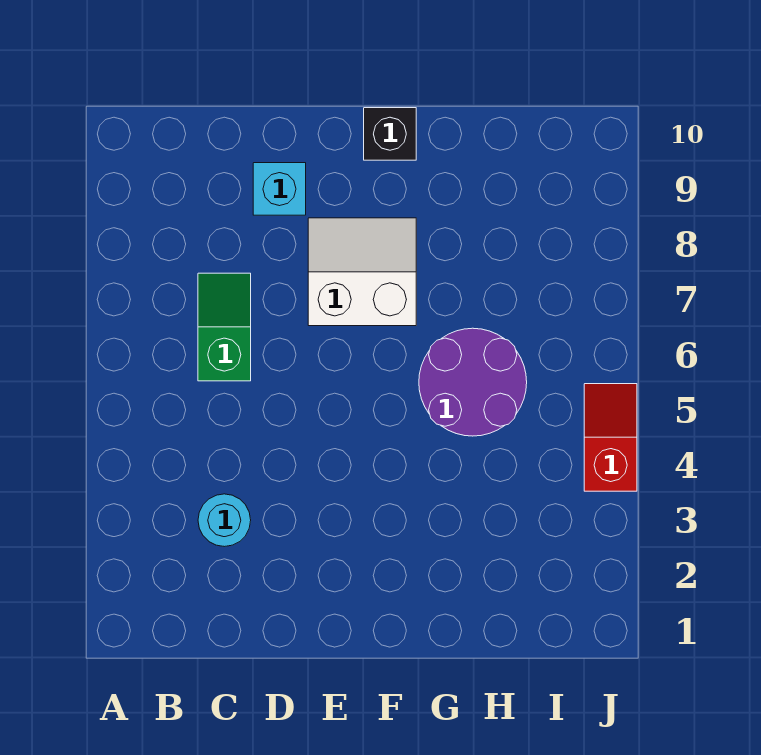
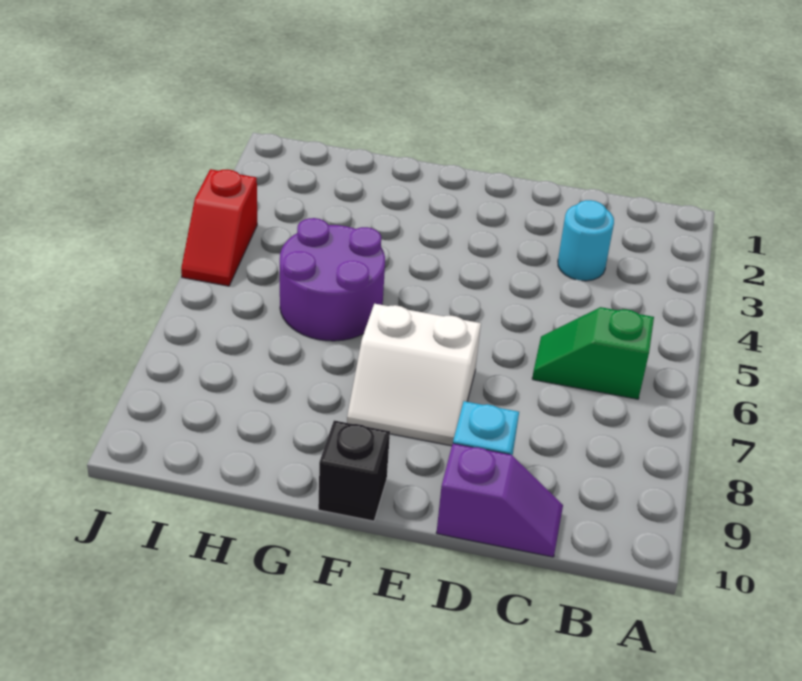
green 1x2 slope [198,273,251,381] -> green 1x2 slope turned to [532,307,654,399]
none -> purple 1x2 slope [436,443,563,557]

